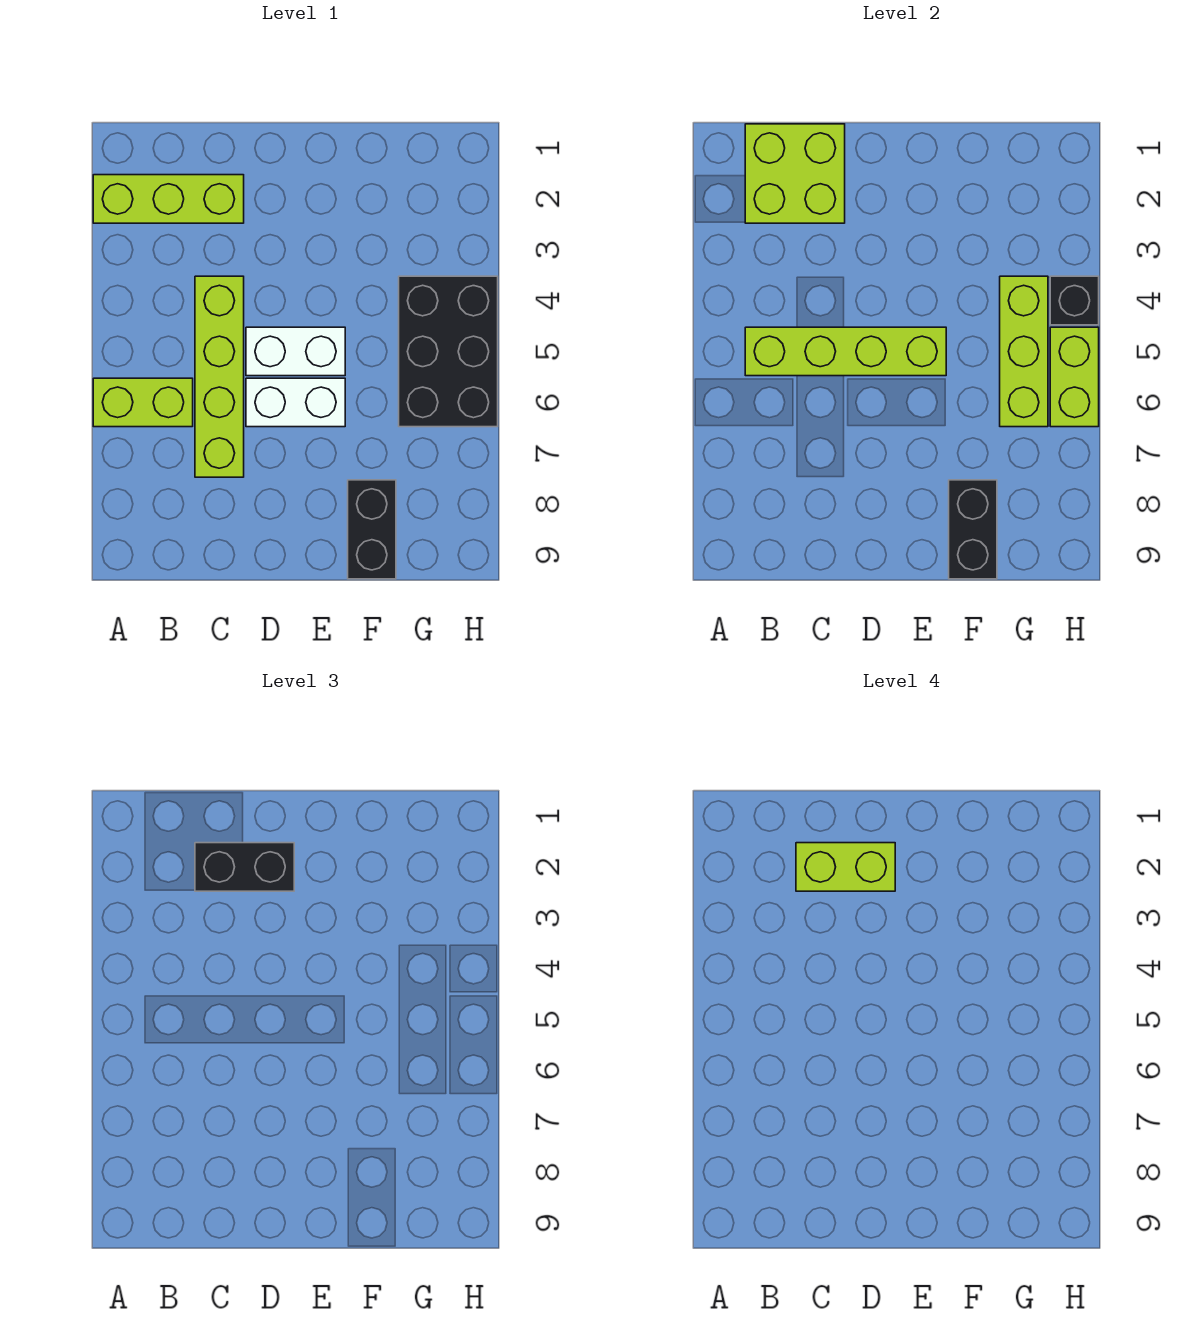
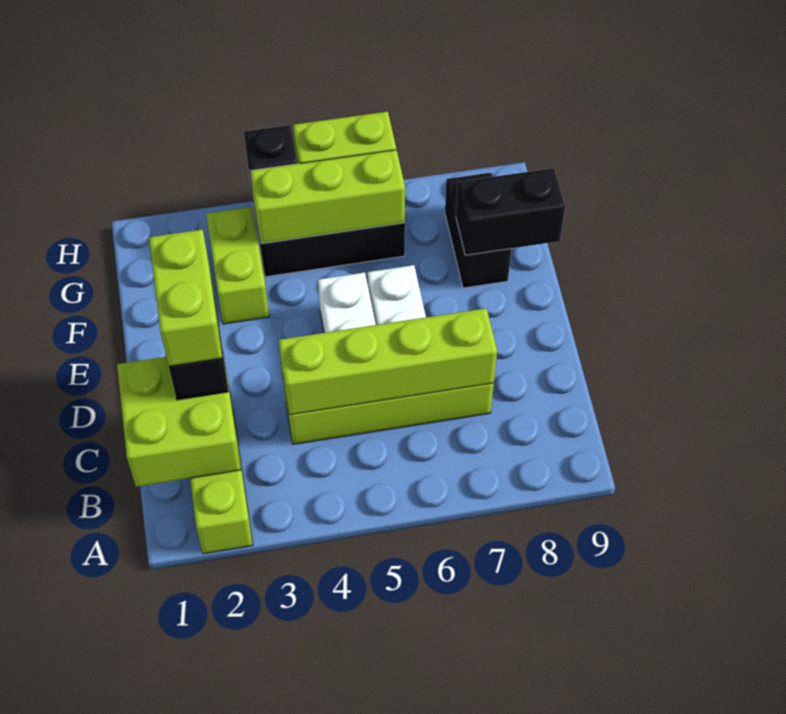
lime 1x2 brick [93,378,193,427] -> lime 1x2 brick moved to [206,207,269,324]
lime 1x4 brick [745,327,946,376] -> lime 1x4 brick turned to [279,308,497,415]
black 1x2 brick [348,480,396,579] -> black 1x2 brick turned to [445,173,511,288]

